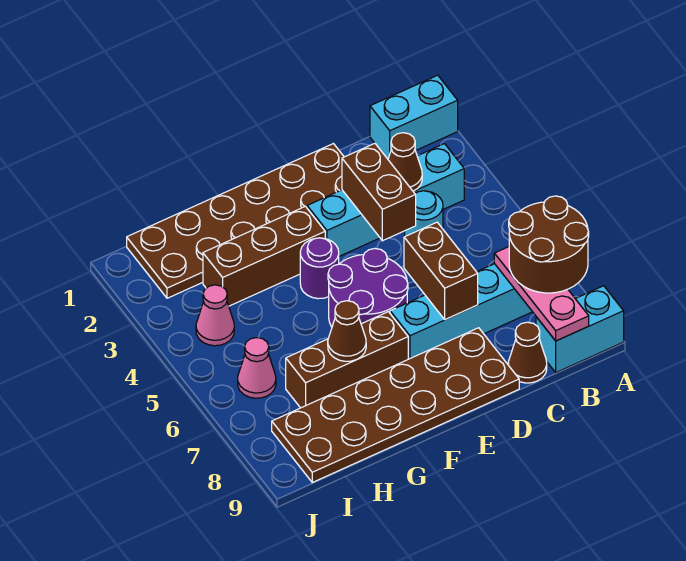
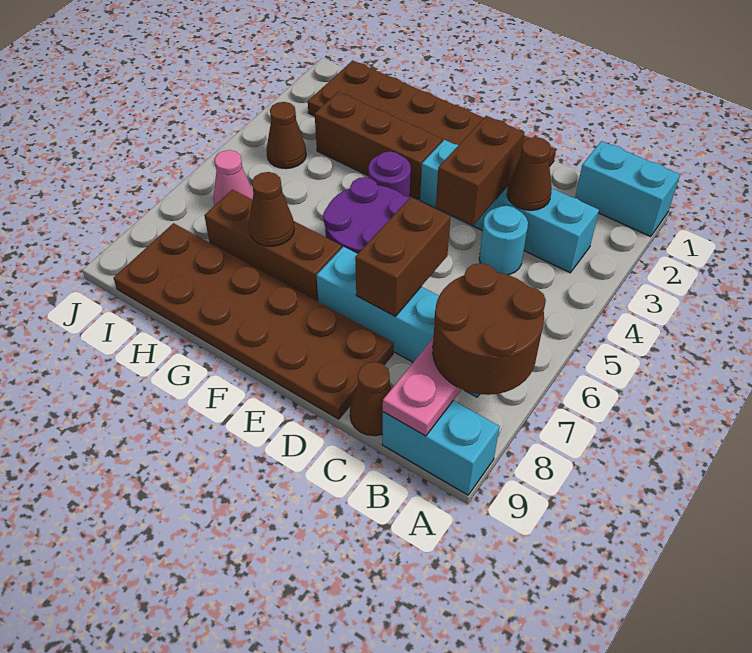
pink 1x1 cone [196,285,234,346] -> brown 1x1 cone [267,102,306,169]

